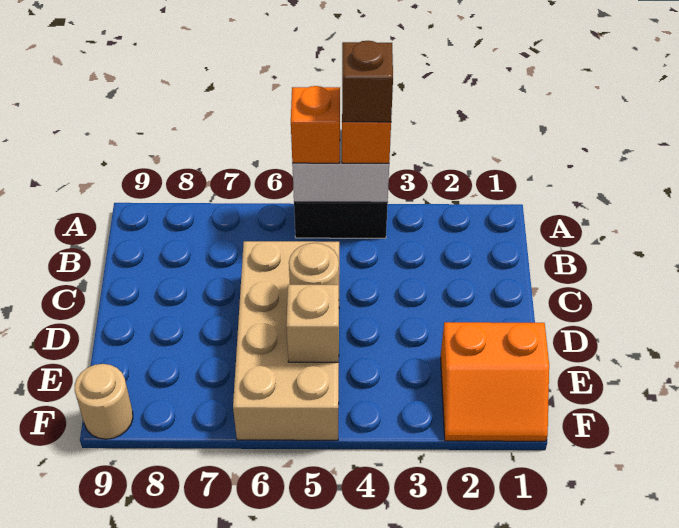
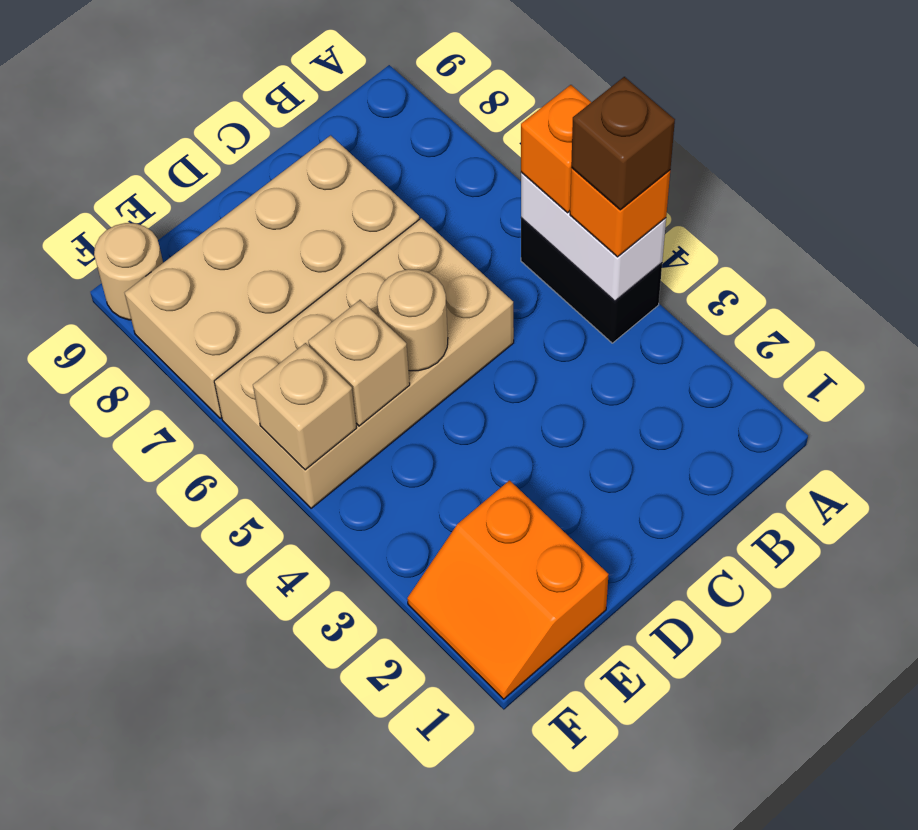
none -> tan 2x4 brick [124,135,419,418]
none -> tan 1x1 brick [253,343,356,470]

